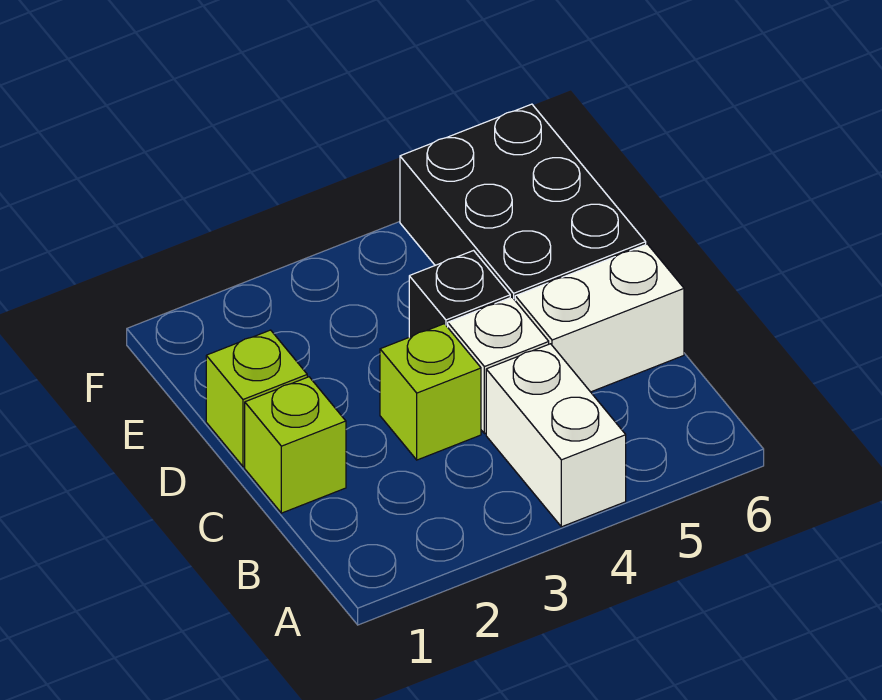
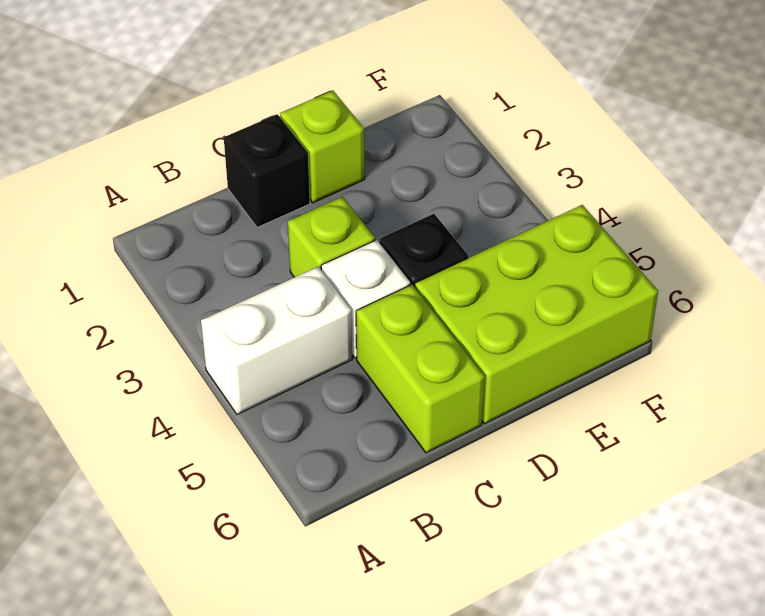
lime 1x1 brick [245,377,346,513] -> black 1x1 brick [224,114,310,228]
white 1x2 brick [515,244,684,392] -> lime 1x2 brick [356,285,485,453]
black 2x3 brick [400,104,646,300] -> lime 2x3 brick [415,205,658,424]

